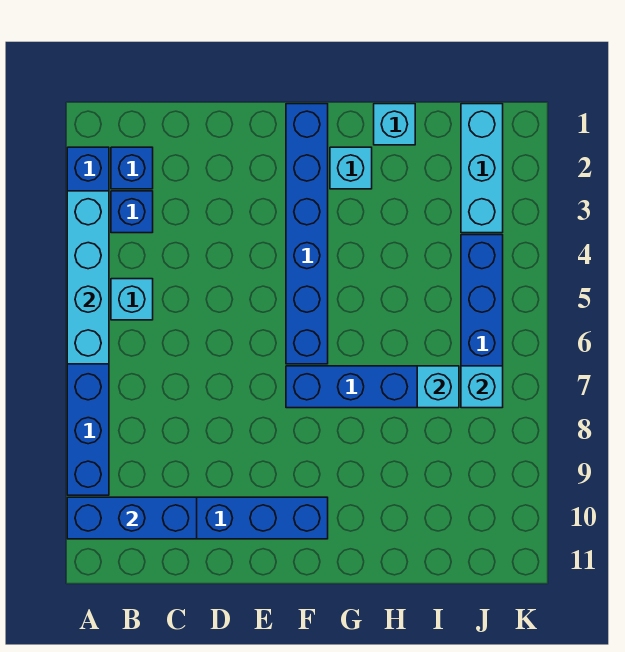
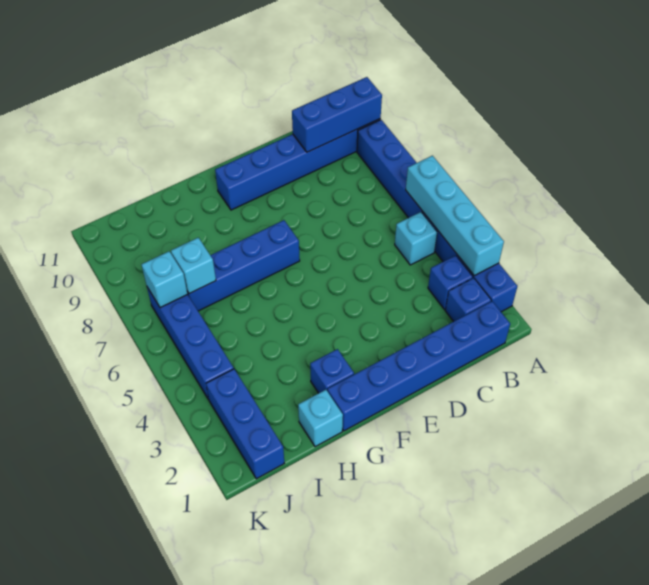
blue 1x6 brick [286,104,328,364] -> blue 1x6 brick turned to [328,301,510,431]
cyan 1x1 brick [330,147,372,189] -> blue 1x1 brick [310,349,354,393]
cyan 1x3 brick [461,104,503,233] -> blue 1x3 brick [206,369,284,479]

